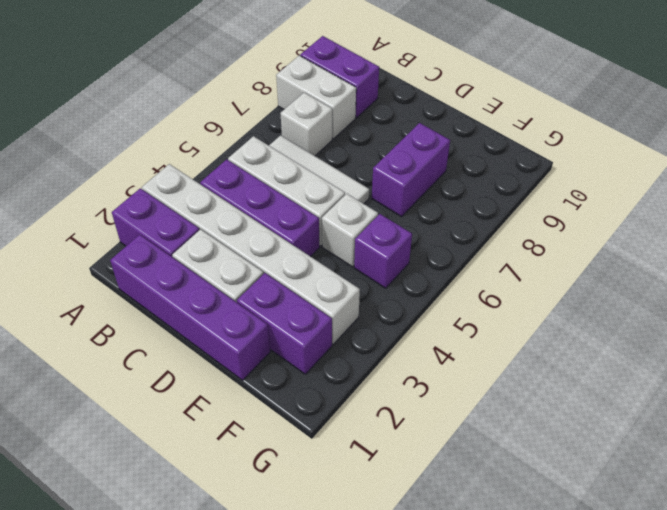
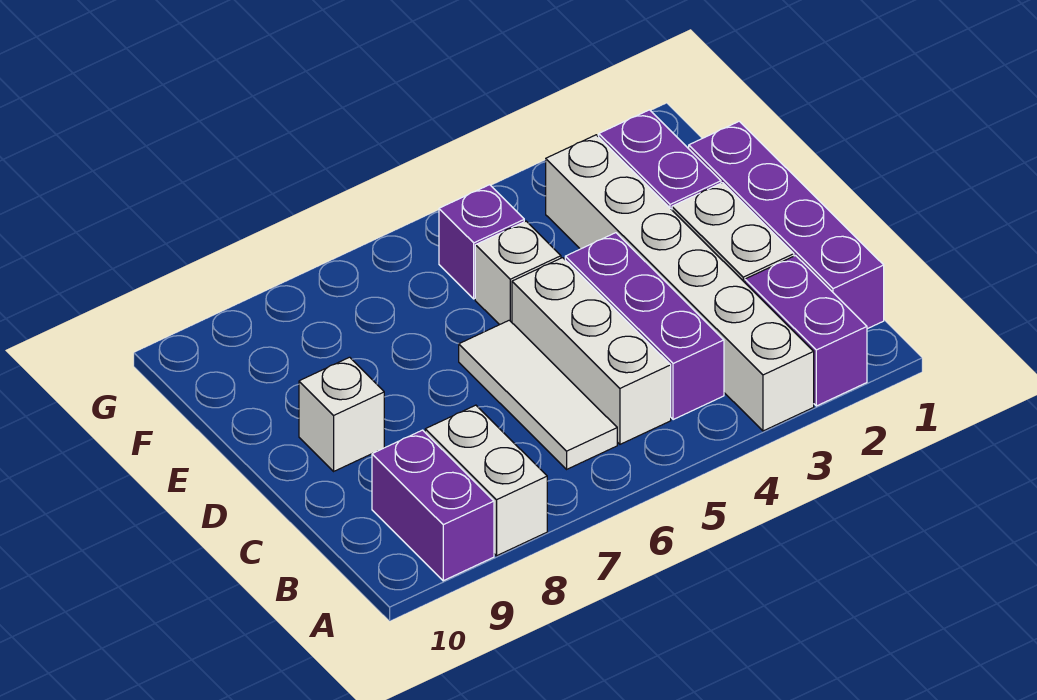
white 1x1 brick [280,93,332,156] -> white 1x1 brick moved to [299,357,384,471]
purple 1x2 brick [372,123,450,217] -> none

